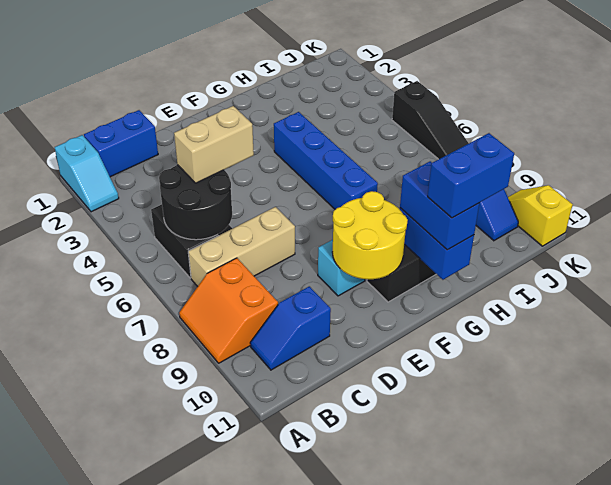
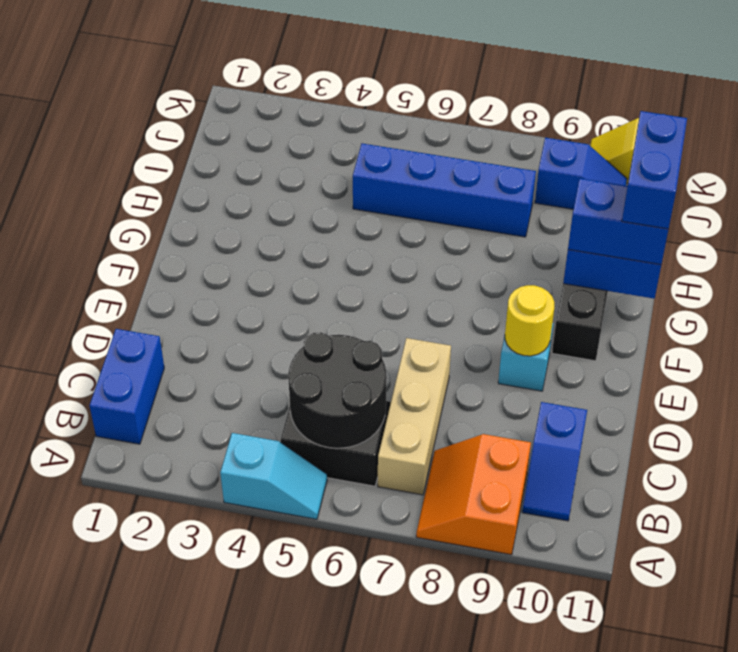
cyan 1x2 slope [55,135,119,212] -> cyan 1x2 slope moved to [220,433,327,519]
orange 2x2 slope [179,258,278,363] -> orange 2x2 slope turned to [416,434,531,555]
tan 1x2 brick [174,106,254,183] -> none
yellow 2x2 round brick [332,191,408,279] -> yellow 1x1 round brick [505,285,554,356]
blue 1x4 brick [274,112,378,209] -> blue 1x4 brick moved to [353,143,536,237]
black 1x3 slope [392,81,469,159] -> none

